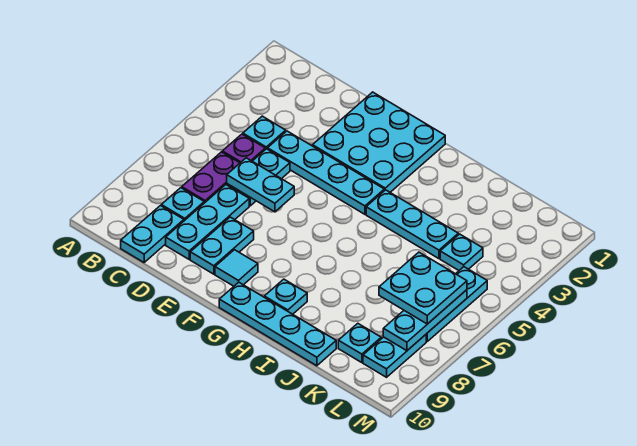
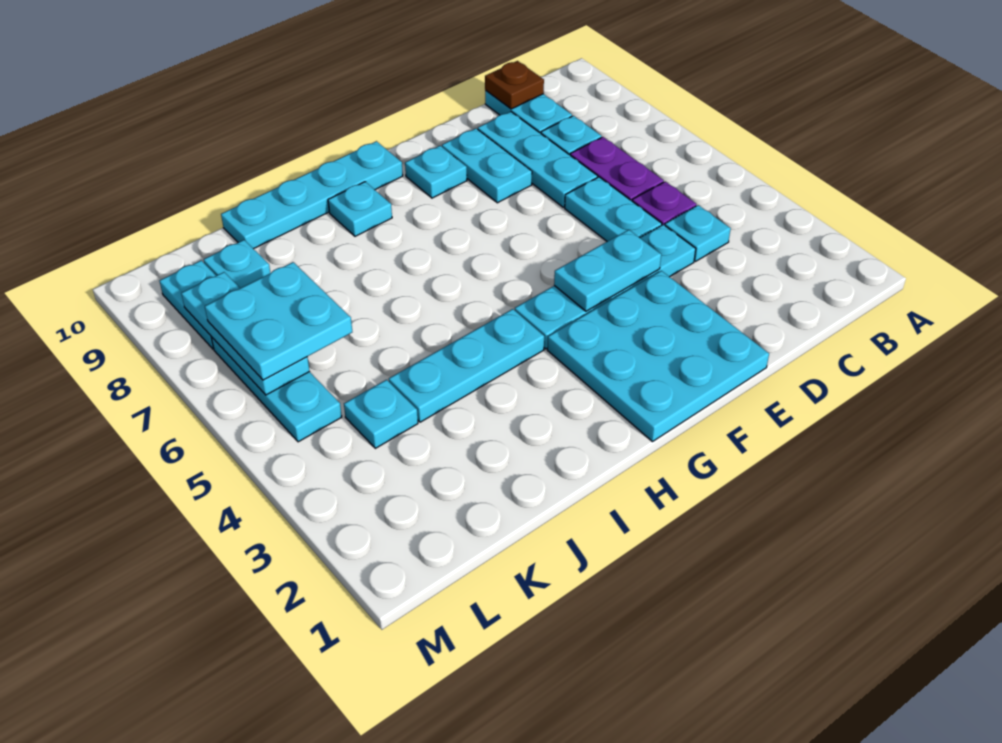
none -> brown 1x1 plate [485,61,544,109]
cyan 1x2 plate [227,158,294,212] -> cyan 1x2 plate moved to [554,230,661,311]
cyan 1x1 tile [215,250,258,286] -> cyan 1x1 plate [405,146,467,198]

